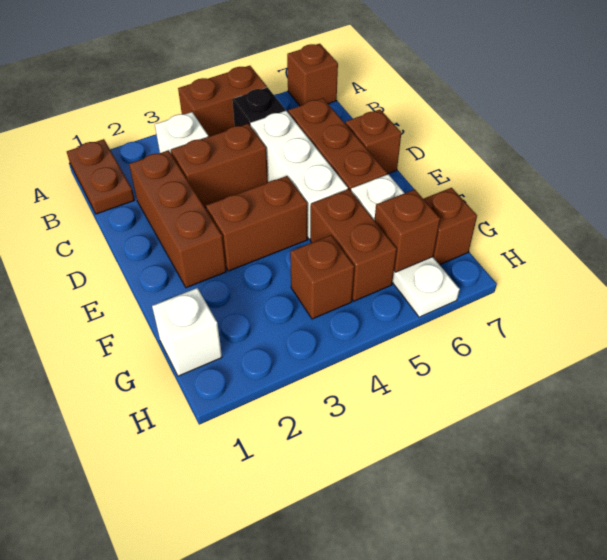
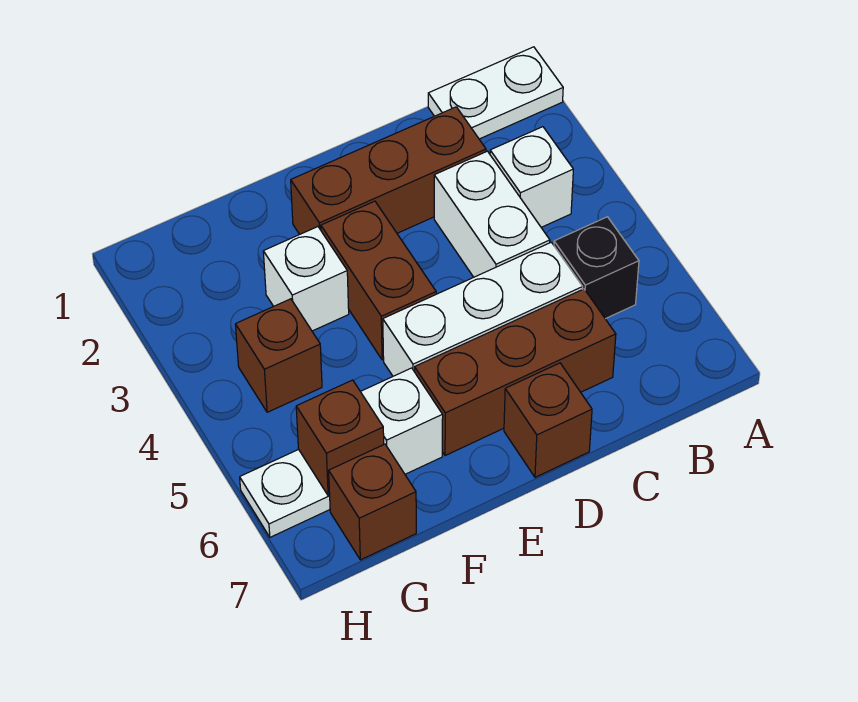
brown 1x2 plate [67,139,134,214] -> white 1x2 plate [428,47,563,139]
brown 1x2 brick [178,66,267,137] -> none
brown 1x1 brick [287,44,338,106] -> none
brown 1x2 brick [171,124,268,208] -> white 1x2 brick [434,151,550,277]
brown 1x2 brick [310,189,397,301] -> none
white 1x1 brick [152,288,222,376] -> white 1x1 brick moved to [263,227,349,331]

